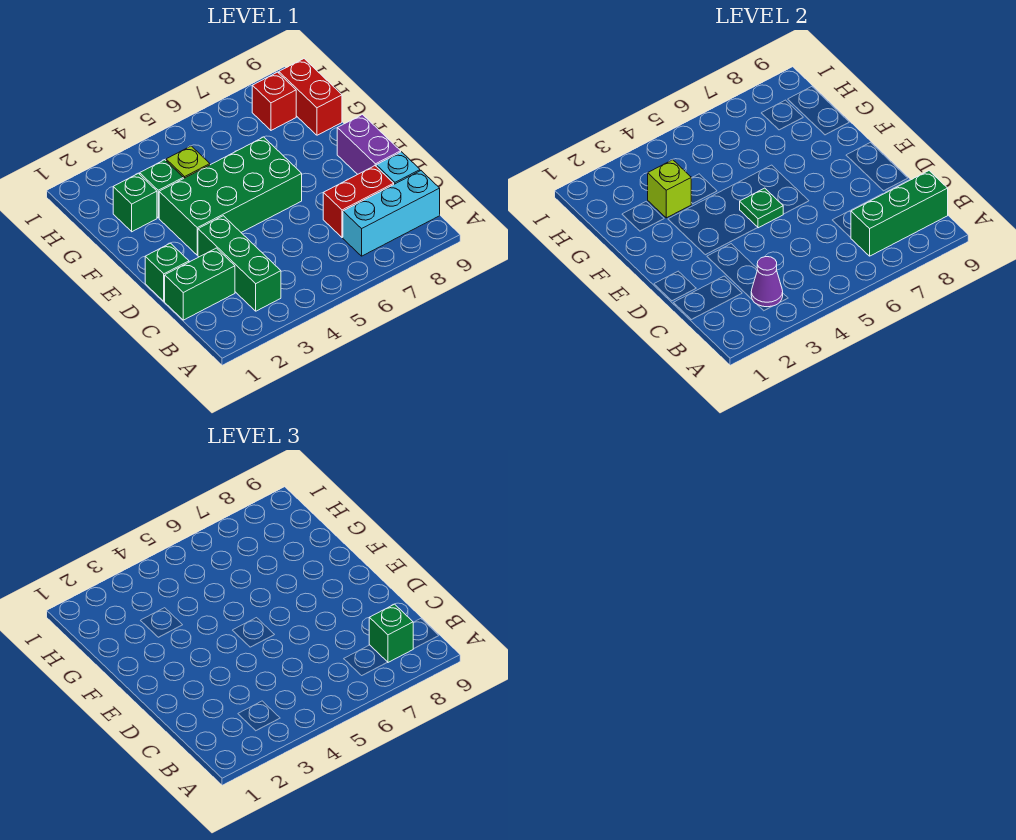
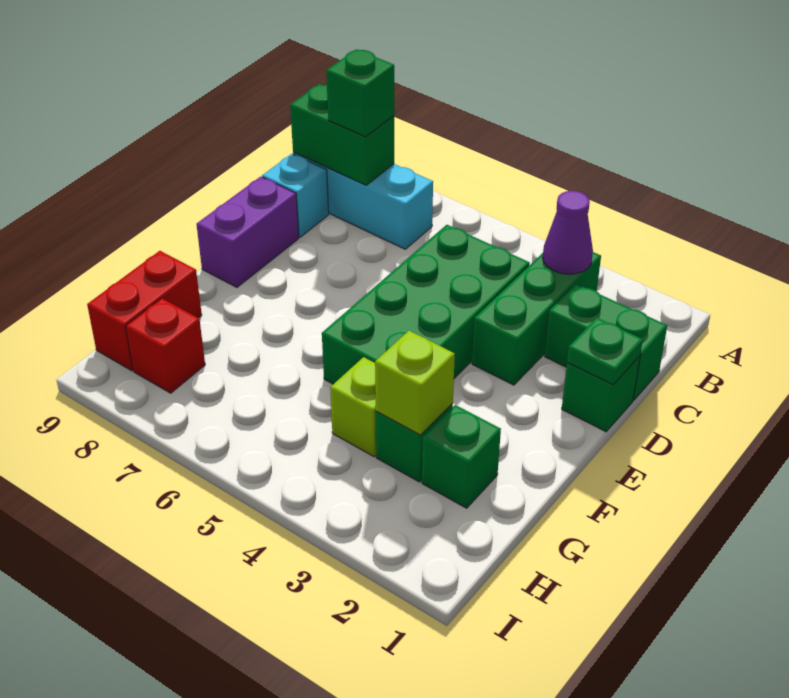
green 1x3 brick [851,171,948,256] -> green 1x2 brick [290,84,394,185]
red 1x2 brick [323,166,394,238] -> none
green 2x4 brick [159,137,302,255] -> green 2x4 brick turned to [322,225,530,384]
green 1x1 plate [740,188,783,228] -> green 1x1 plate moved to [567,318,643,385]

